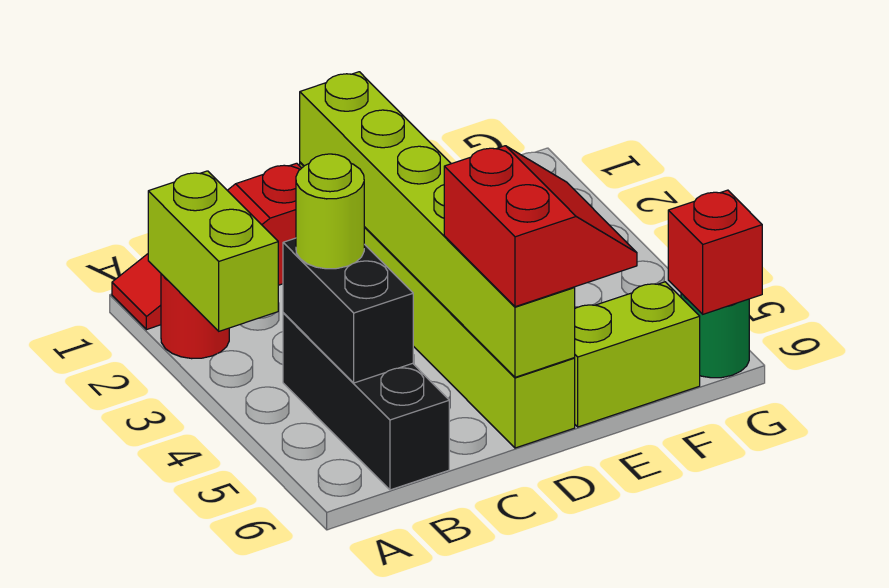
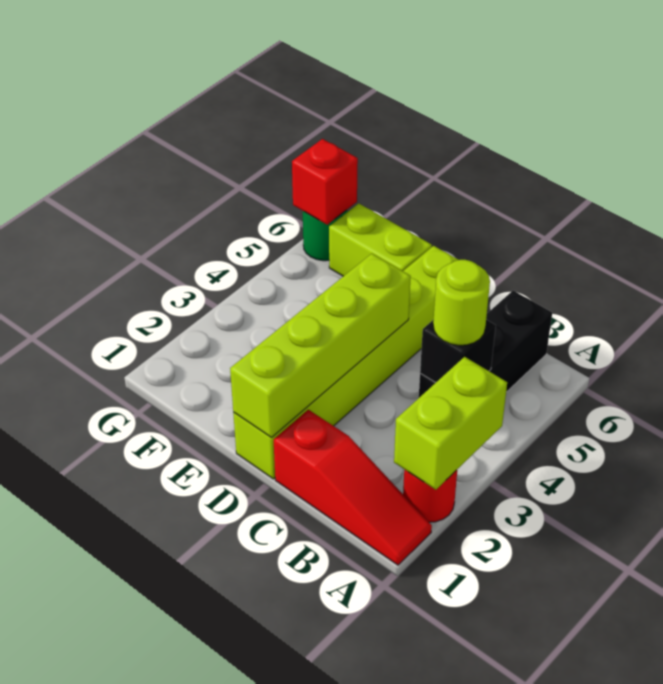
black 1x2 brick [283,238,413,383] -> black 1x1 brick [420,320,496,383]
lime 1x6 brick [300,72,575,377] -> lime 1x4 brick [230,254,411,437]
red 2x2 slope [444,146,637,307] -> none

